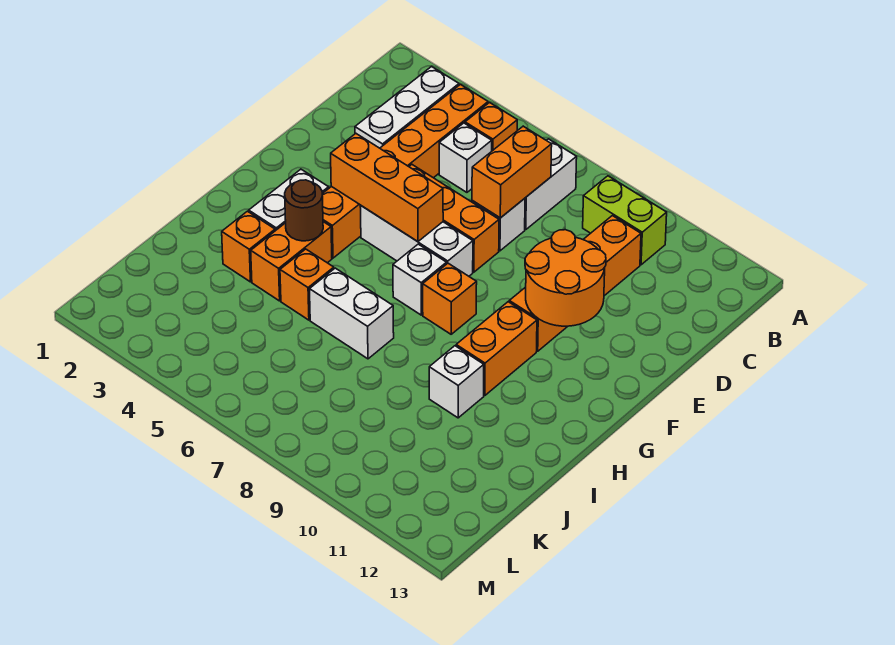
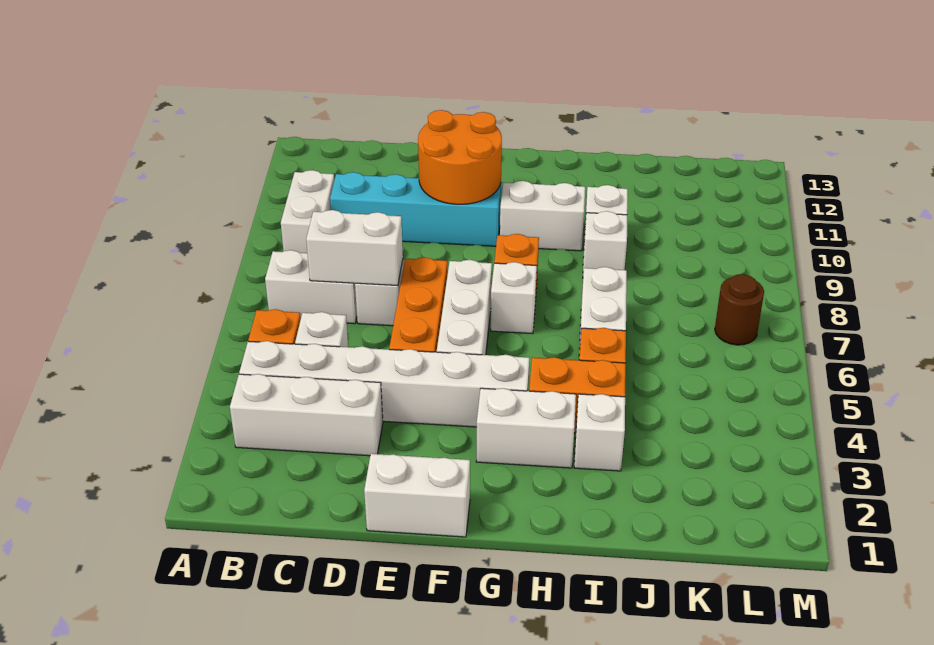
orange 1x6 brick [322,85,488,258] -> white 1x6 brick [239,341,530,427]
lime 1x2 brick [583,176,667,265] -> white 1x2 brick [281,170,334,253]
orange 1x2 brick [472,126,552,218] -> white 1x2 brick [306,210,403,286]
orange 1x4 brick [509,216,641,351] -> cyan 1x4 brick [330,172,501,246]
none -> white 1x2 brick [364,454,470,537]
orange 1x3 brick [331,134,443,242] -> none
orange 1x2 brick [456,302,537,396] -> white 1x2 brick [500,181,585,251]
brown 1x1 round brick [285,180,323,241] -> brown 1x1 round brick moved to [715,274,764,345]
orange 1x1 brick [222,211,275,282] -> white 1x1 brick [574,394,625,471]
none -> white 1x1 brick [583,211,627,274]

